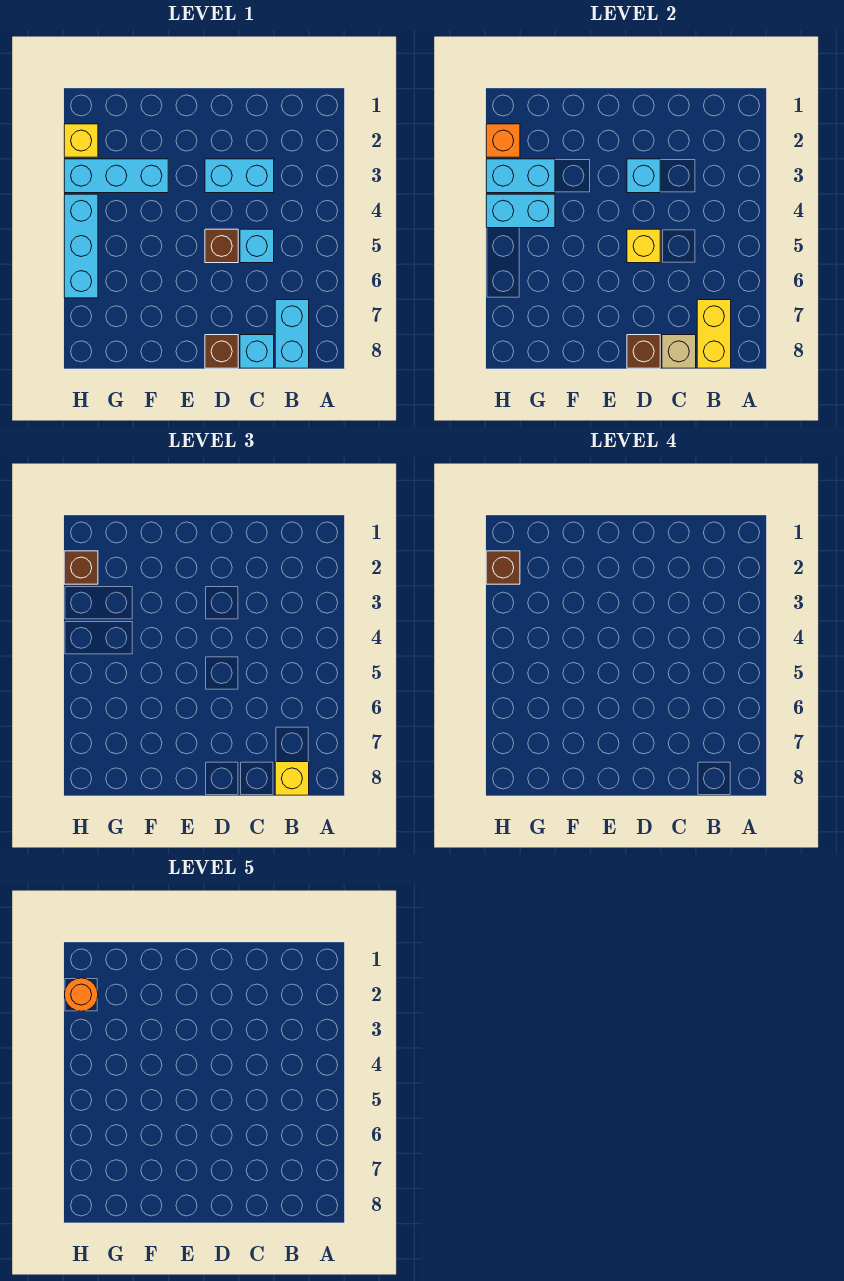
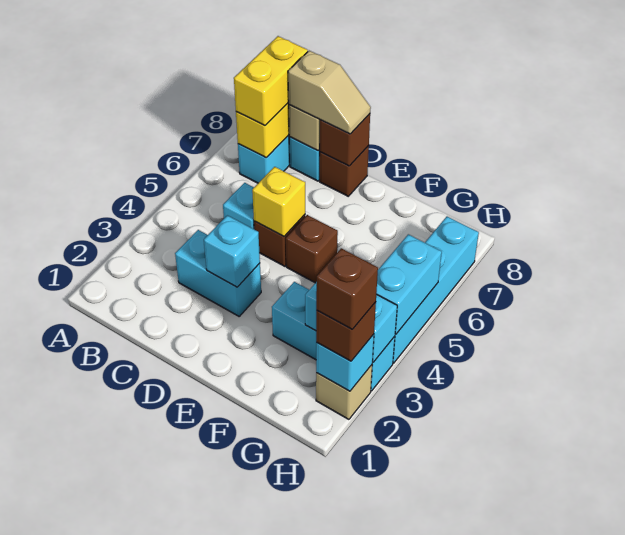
yellow 1x1 brick [275,762,309,795] -> yellow 1x2 brick [234,36,308,126]
none -> tan 1x2 slope [288,51,371,134]
none -> brown 1x1 brick [286,215,338,283]
cyan 1x2 brick [486,194,555,228] -> cyan 1x2 brick turned to [376,234,442,334]
yellow 1x1 brick [64,124,98,157] -> tan 1x1 brick [316,365,372,419]
orange 1x1 brick [486,124,520,157] -> cyan 1x1 brick [316,334,374,391]
orange 1x1 round brick [65,978,98,1011] -> none
cyan 1x3 brick [64,194,98,298] -> cyan 1x4 brick [393,217,479,363]

